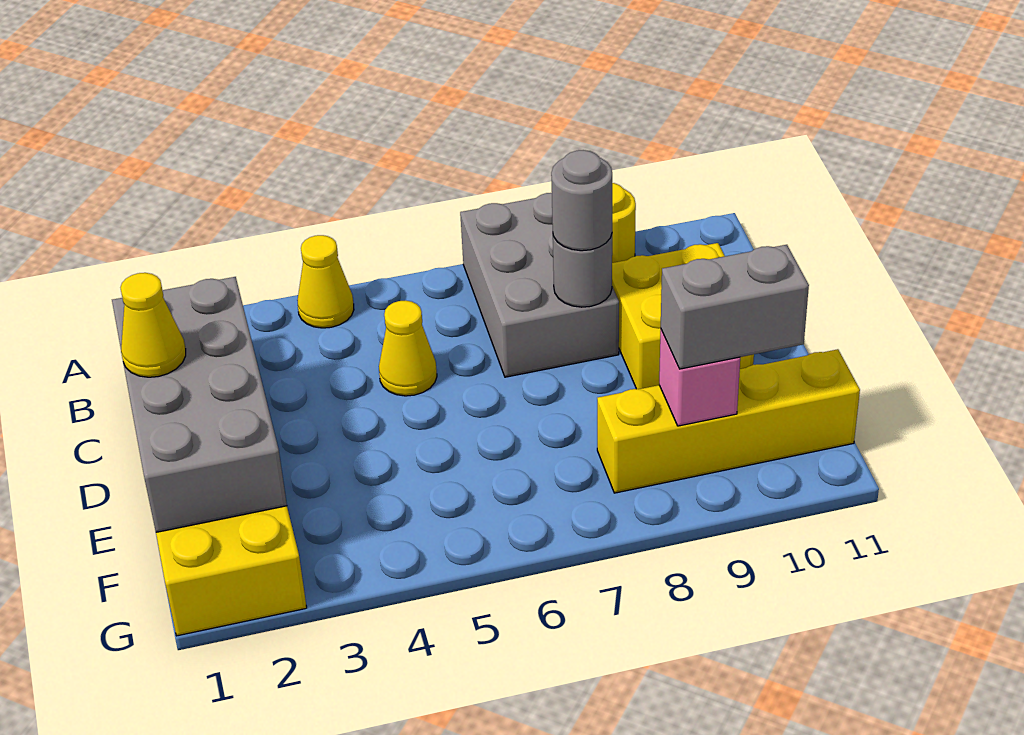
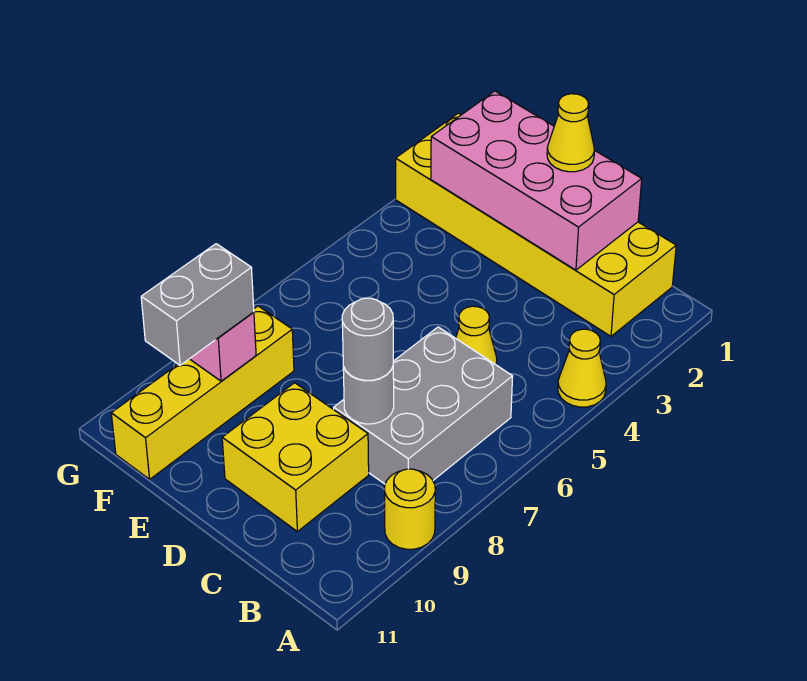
grey 2x3 brick [460,193,619,377] -> grey 2x3 brick turned to [334,327,513,484]
grey 2x4 brick [112,277,287,532] -> pink 2x4 brick [431,91,642,270]

